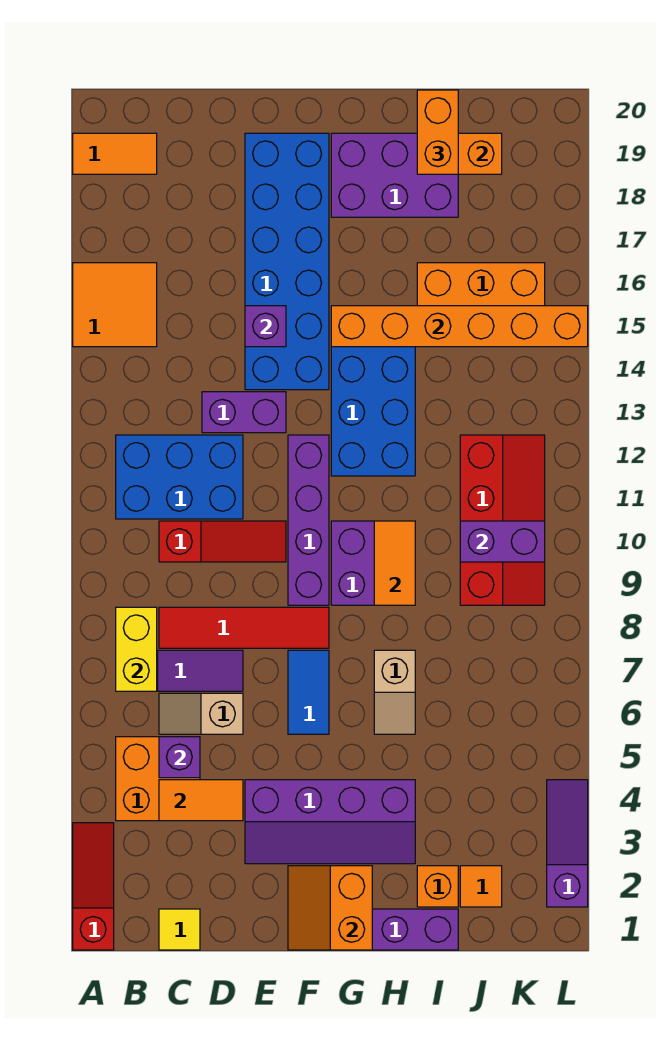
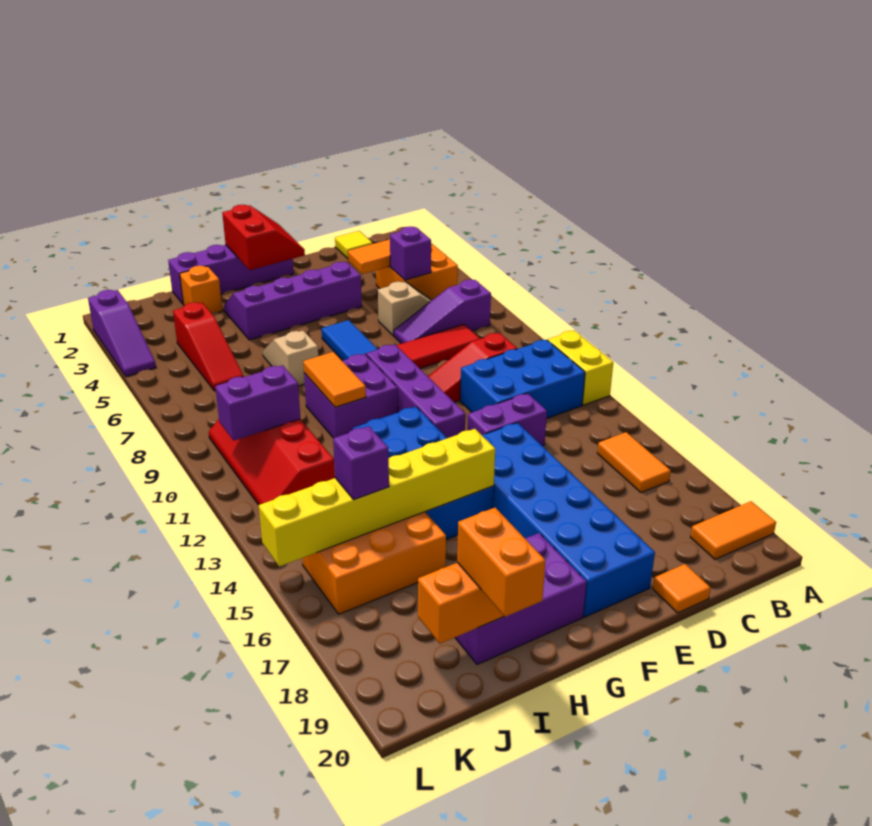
red 1x3 slope [73,823,114,950] -> red 1x3 slope moved to [173,302,244,391]
orange 2x2 tile [73,263,157,347] -> orange 1x2 tile [597,432,671,493]
yellow 1x2 brick [116,607,157,691] -> yellow 1x2 brick moved to [548,331,613,405]
purple 1x1 brick [245,306,286,347] -> purple 1x1 brick moved to [333,426,389,500]
orange 2x2 slope [288,866,372,950] -> red 2x2 slope [222,205,305,270]
orange 1x6 brick [331,306,588,347] -> yellow 1x6 brick [259,429,495,567]
orange 1x1 tile [460,866,502,907] -> orange 1x1 tile moved to [653,564,711,613]

